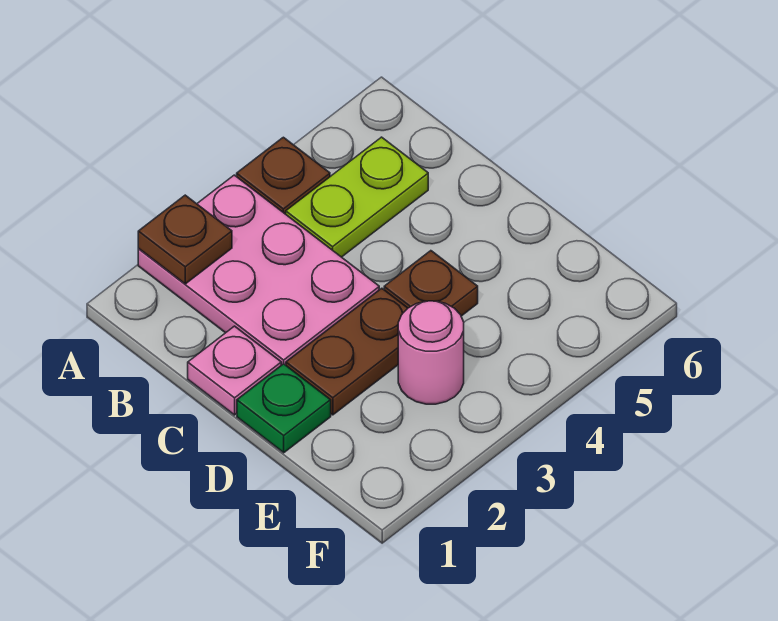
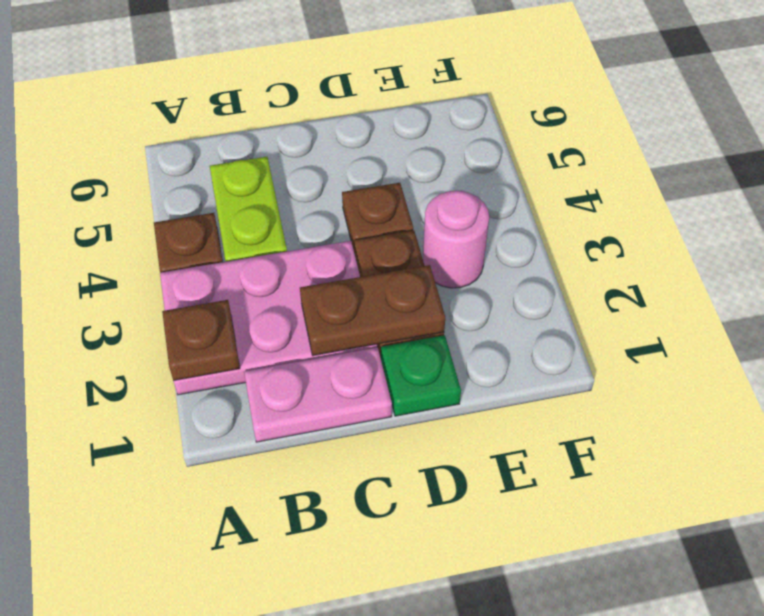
pink 1x1 plate [188,326,281,415] -> pink 1x2 plate [244,347,392,442]
none -> brown 1x2 plate [300,265,445,356]

